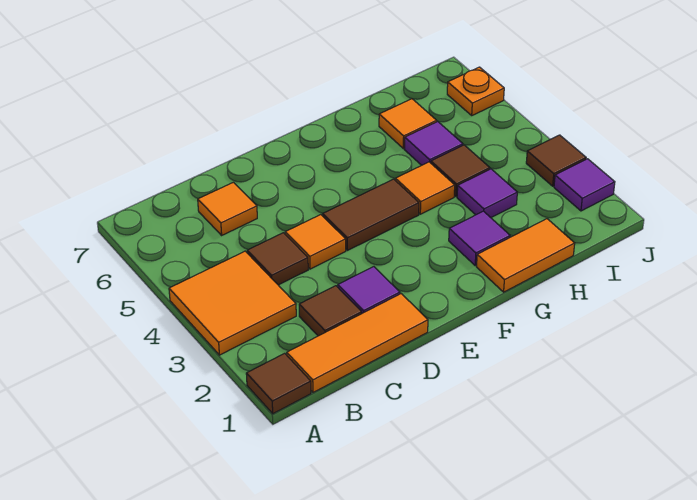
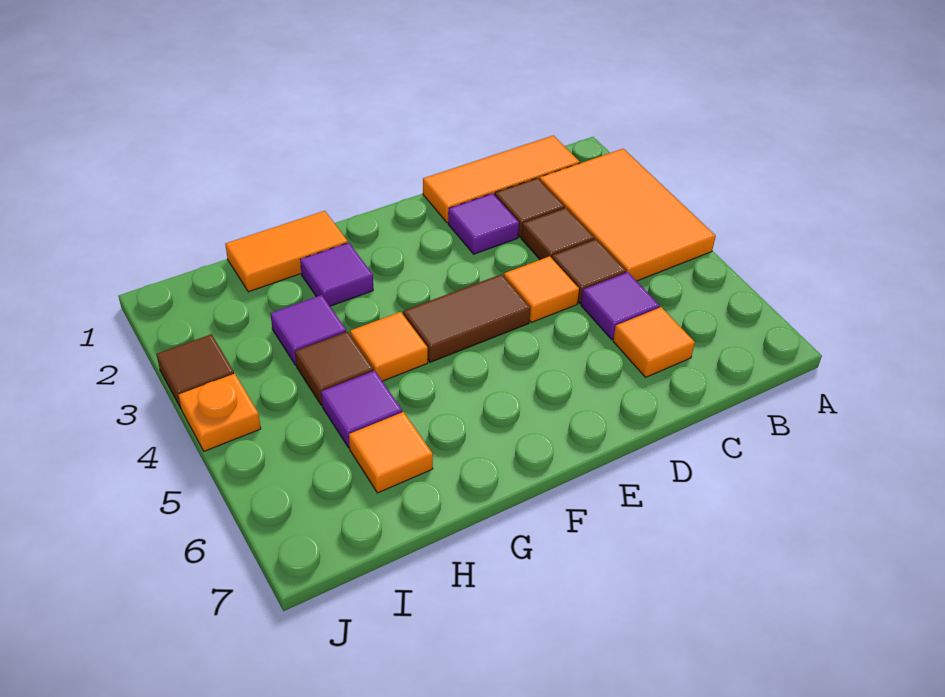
brown 1x1 tile [246,353,311,414] -> brown 1x1 tile moved to [521,208,595,260]
orange 2x2 tile [169,251,296,355] -> orange 2x3 tile [540,149,716,281]
purple 1x1 tile [554,159,615,211] -> purple 1x1 tile moved to [581,272,660,339]
orange 1x1 plate [447,67,504,115] -> orange 1x1 plate moved to [179,374,261,451]

